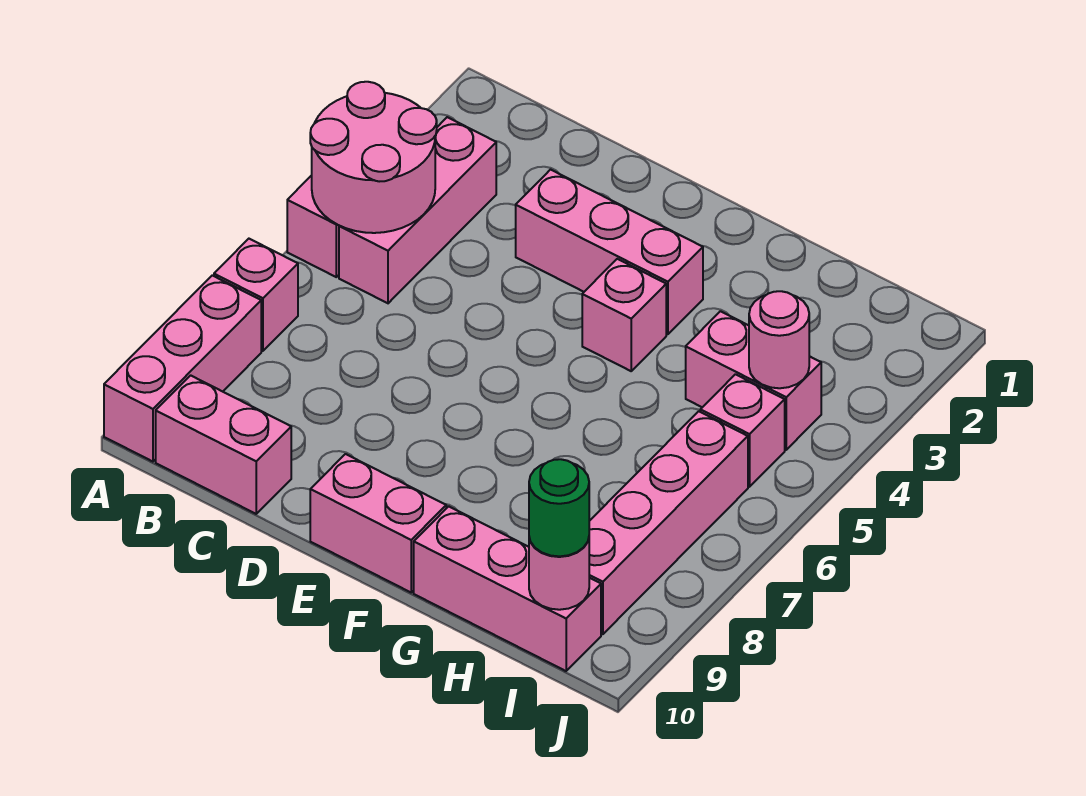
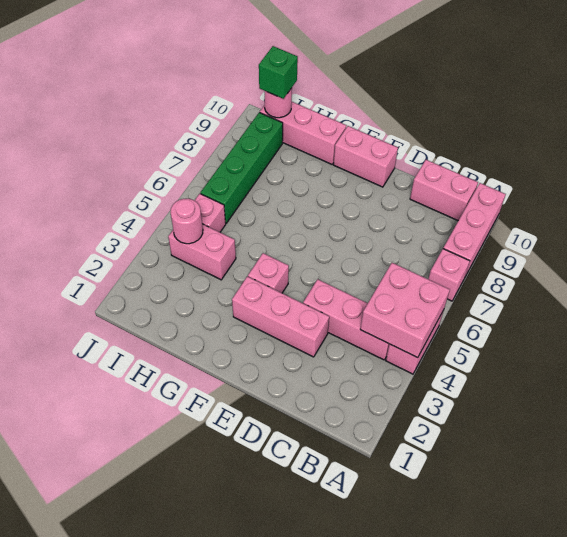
pink 2x2 round brick [310,82,437,233] -> pink 2x2 brick [360,263,450,358]
pink 1x3 brick [339,117,496,303] -> pink 1x3 brick turned to [303,279,389,360]
pink 1x4 brick [589,411,748,634] -> green 1x4 brick [200,112,283,223]
green 1x1 round brick [529,459,589,556] -> green 1x1 brick [259,46,298,99]

